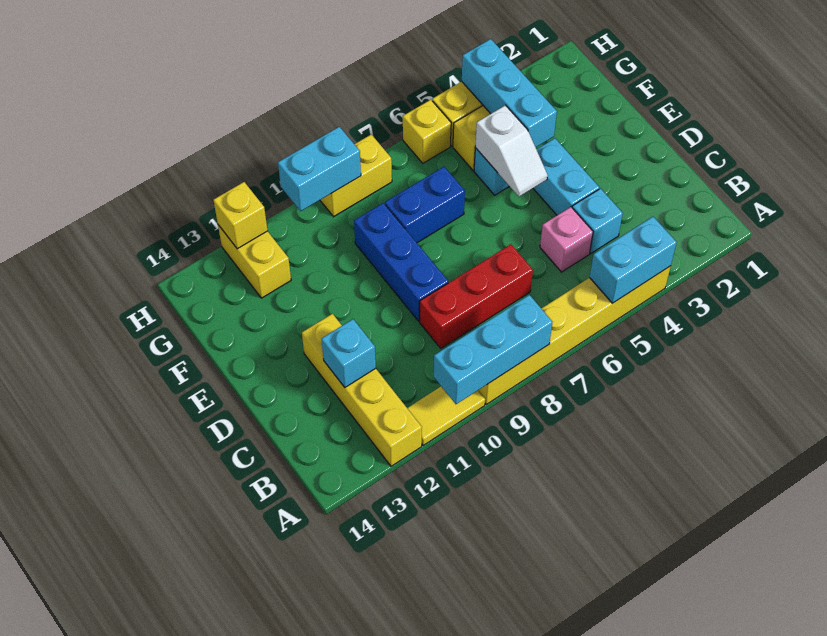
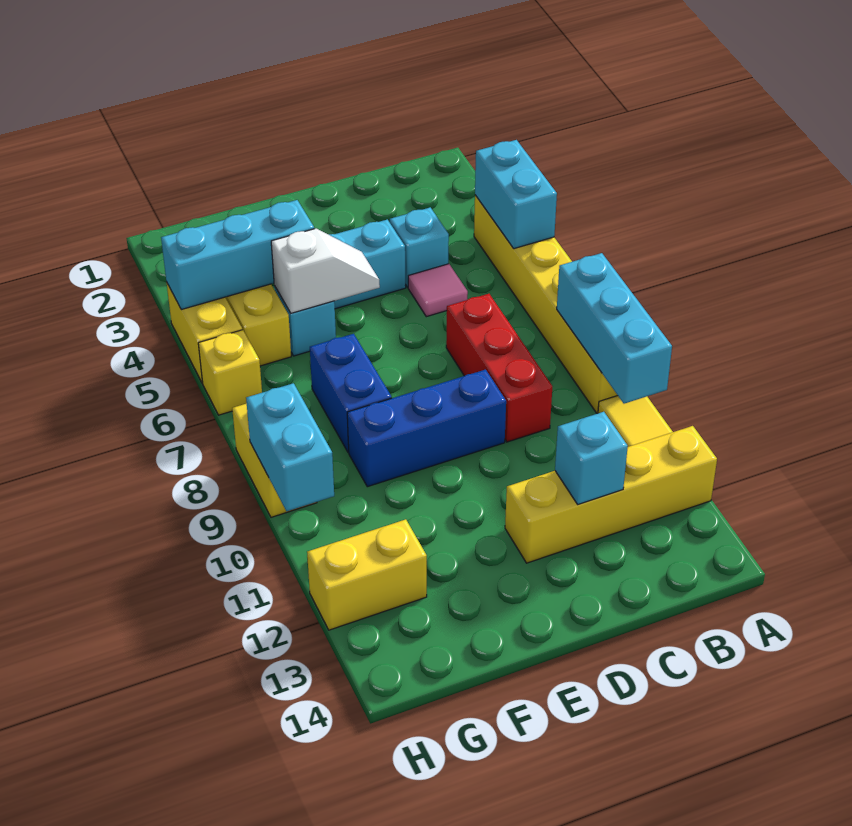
pink 1x1 brick [540,207,593,272] -> pink 1x1 tile [408,264,468,317]
yellow 1x1 brick [213,182,267,249] -> none

